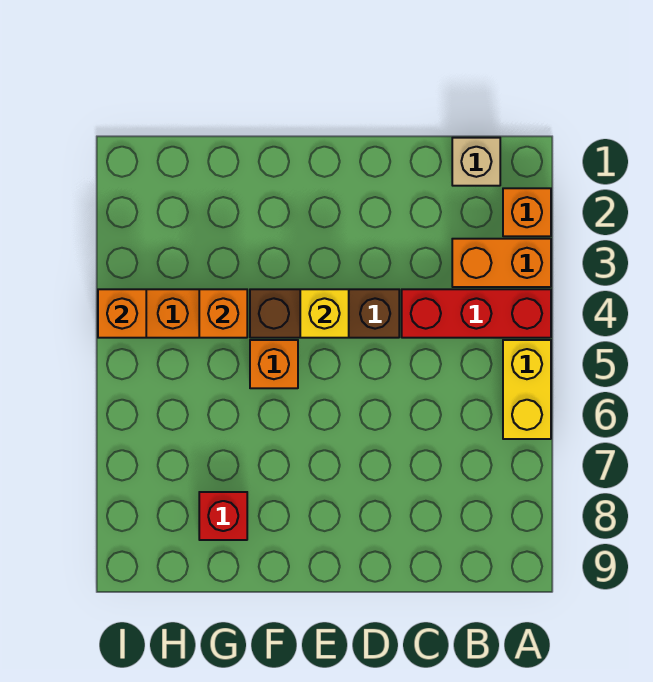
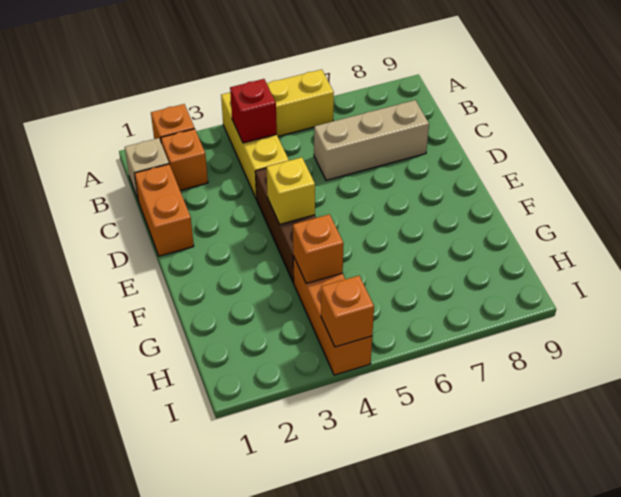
orange 1x2 brick [452,239,551,287] -> orange 1x2 brick moved to [134,164,194,256]
red 1x3 brick [402,289,551,338] -> yellow 1x3 brick [221,93,289,199]
none -> tan 1x3 brick [314,100,429,180]
orange 1x1 brick [250,340,298,388] -> orange 1x1 brick moved to [161,129,208,190]
red 1x1 brick [199,492,247,540] -> red 1x1 brick moved to [230,79,277,143]

